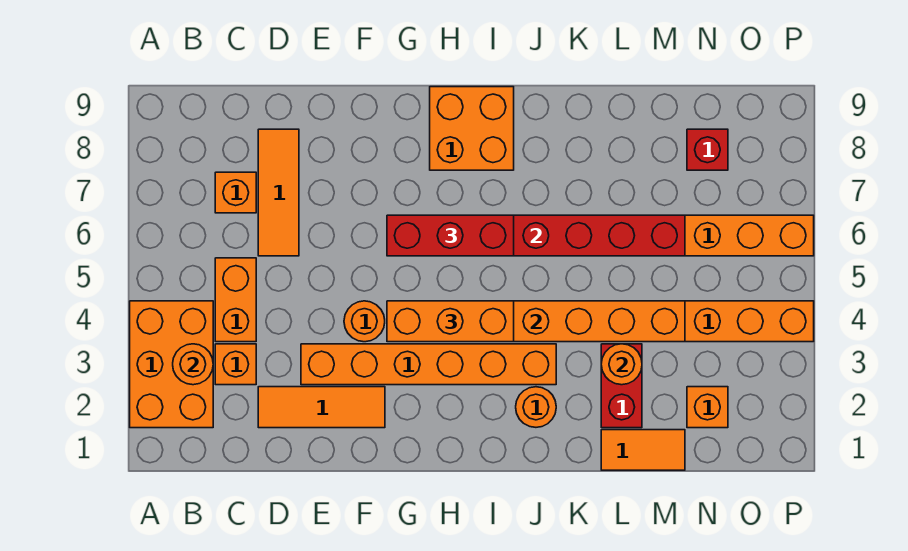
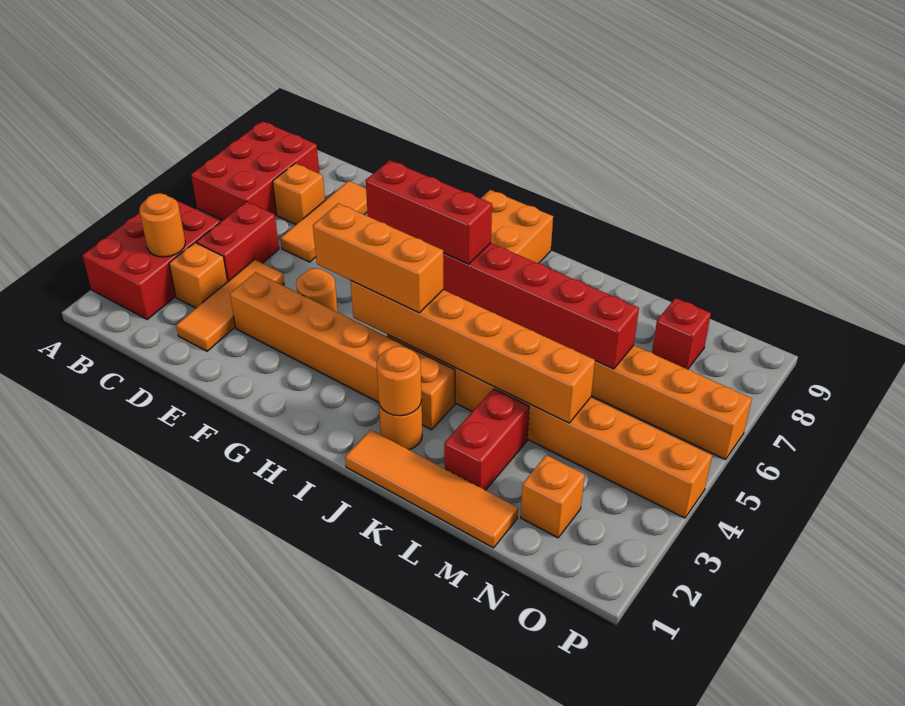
orange 2x3 brick [130,301,213,428] -> red 2x3 brick [82,200,220,319]
none -> red 2x3 brick [191,121,319,221]
orange 1x2 brick [215,258,256,342] -> red 1x2 brick [196,202,279,281]
orange 1x3 tile [258,387,385,428] -> orange 1x3 tile turned to [176,260,284,351]
orange 1x2 tile [601,430,685,470] -> orange 1x4 tile [345,430,518,548]
orange 1x1 round brick [601,344,642,385] -> orange 1x1 round brick moved to [377,346,422,416]

